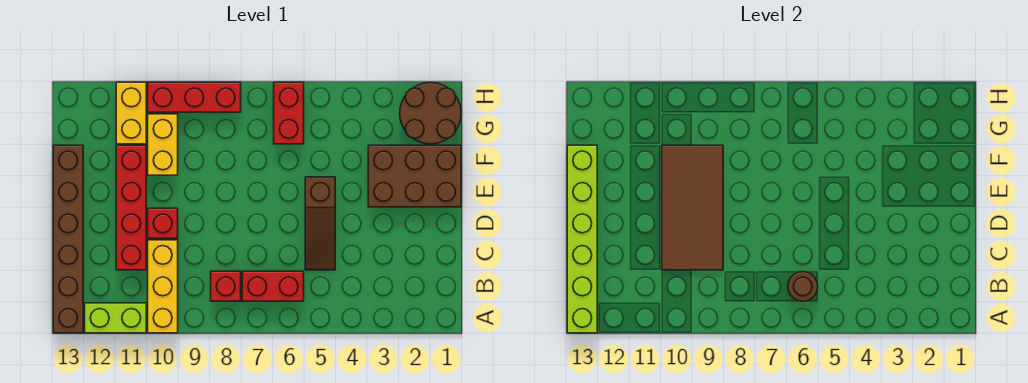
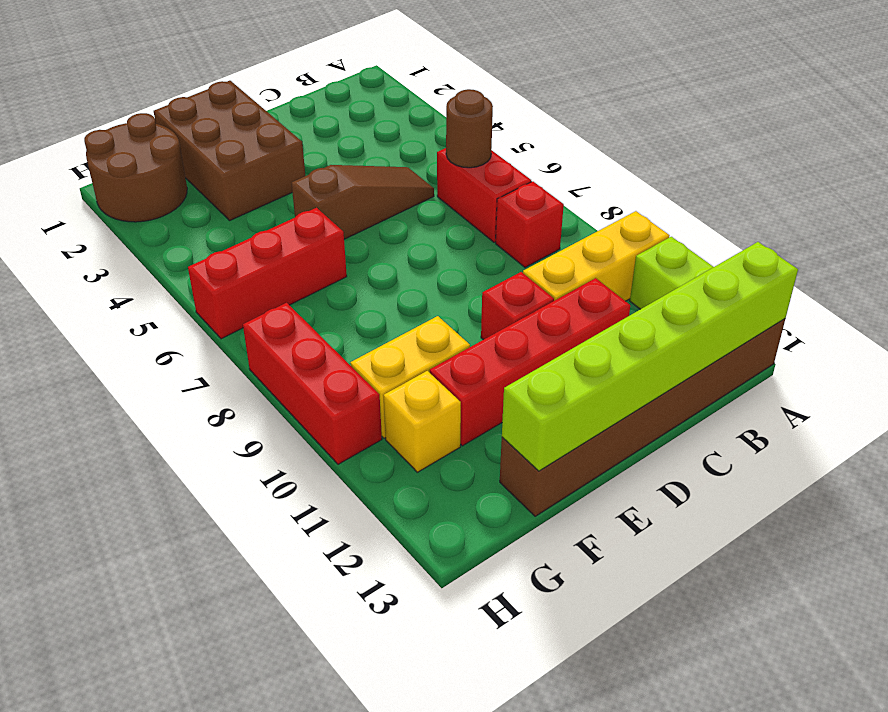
brown 2x4 tile [662,145,723,270] -> none
red 1x2 brick [274,82,304,144] -> red 1x3 brick [188,208,347,339]
yellow 1x2 brick [116,82,146,144] -> yellow 1x1 brick [383,371,461,472]

